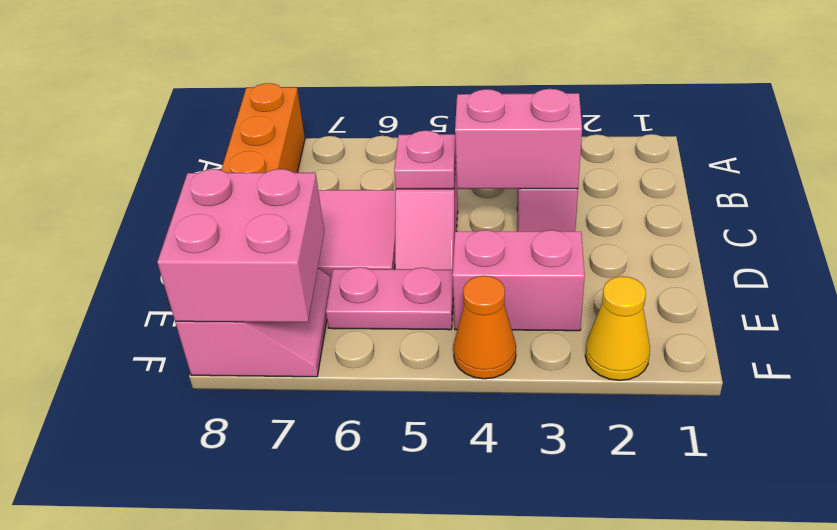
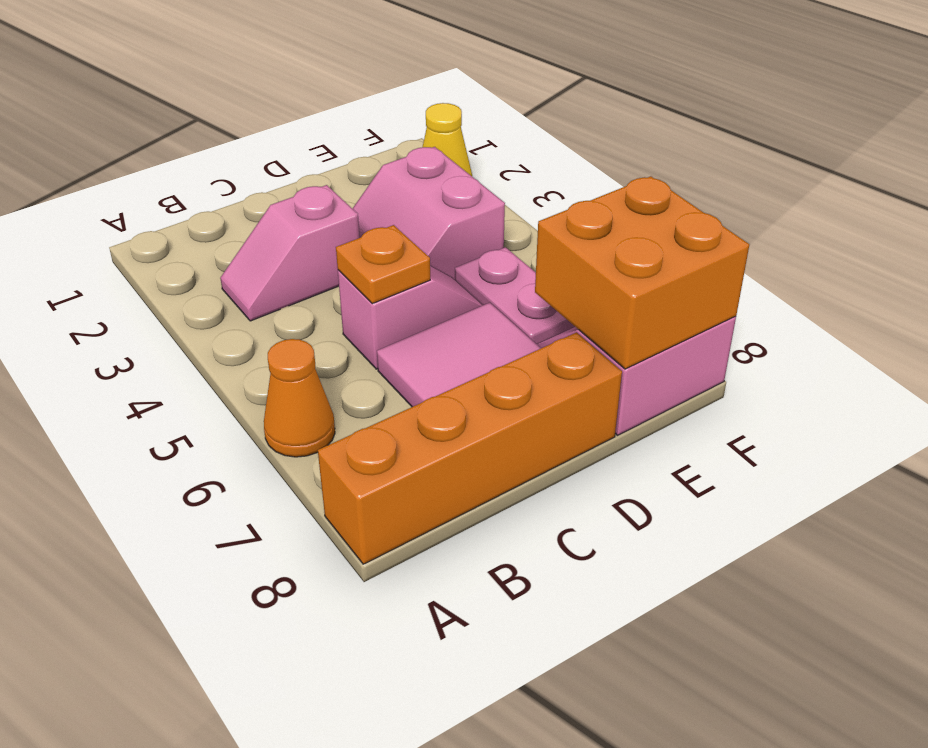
pink 1x2 brick [455,89,582,189] -> none
pink 1x1 plate [394,130,456,189] -> orange 1x1 plate [336,225,430,304]
pink 2x2 brick [157,169,324,322] -> orange 2x2 brick [535,176,749,369]
orange 1x1 cone [453,276,516,379] -> orange 1x1 cone moved to [264,339,335,457]

